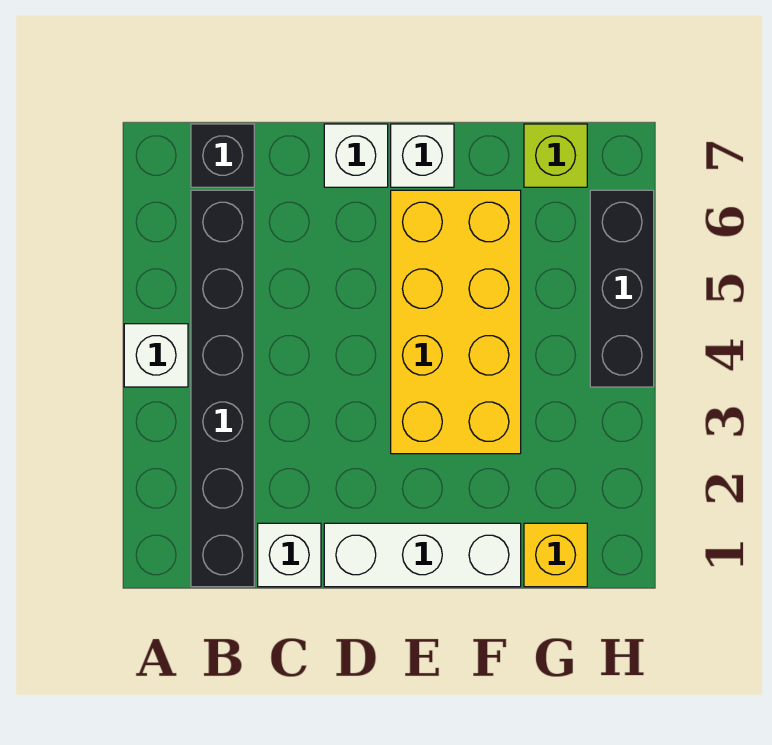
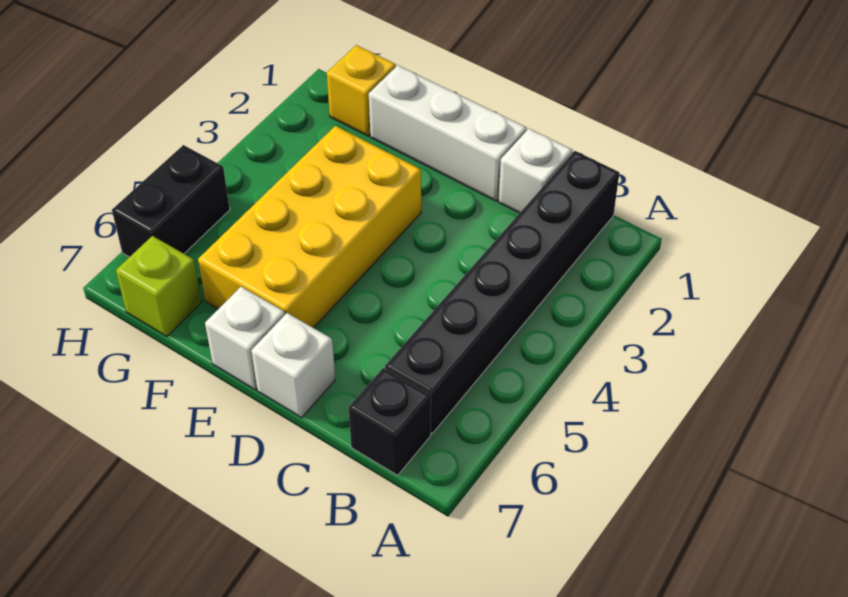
white 1x1 brick [124,324,188,387] -> none
black 1x3 brick [590,190,654,387] -> black 1x2 brick [112,145,230,257]

